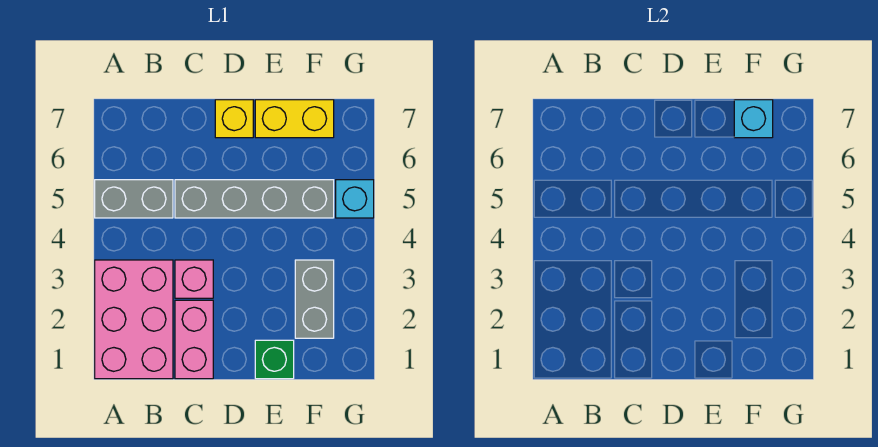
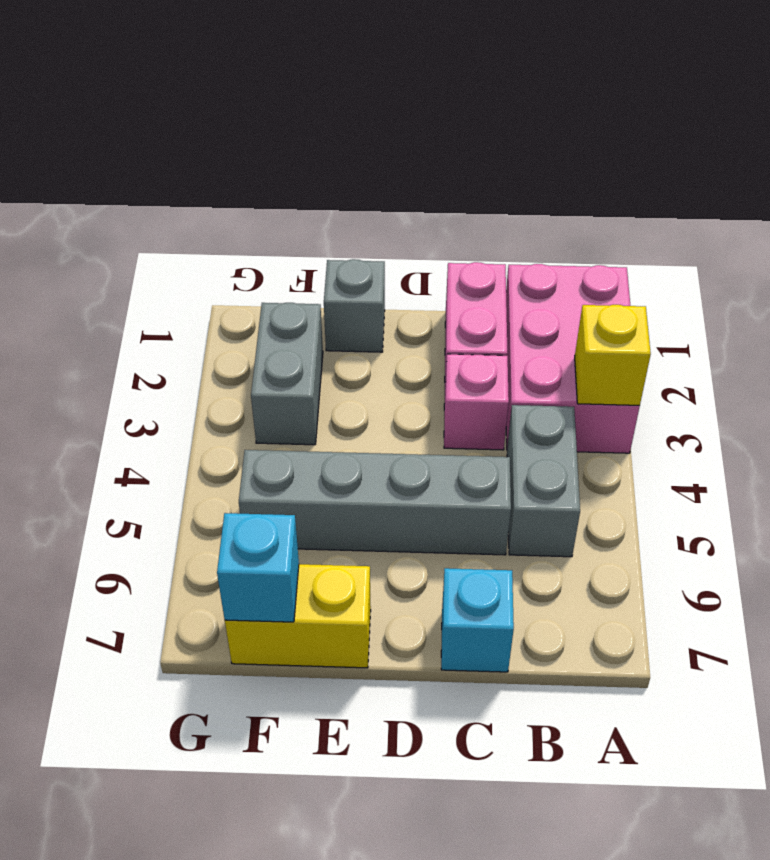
grey 1x2 brick [95,180,173,218] -> grey 1x2 brick turned to [507,405,580,557]
yellow 1x1 brick [215,100,253,138] -> yellow 1x1 brick moved to [575,305,651,405]
green 1x1 brick [255,340,294,379] -> grey 1x1 brick [324,259,385,352]
cyan 1x1 brick [336,180,374,218] -> cyan 1x1 brick moved to [441,568,514,672]

